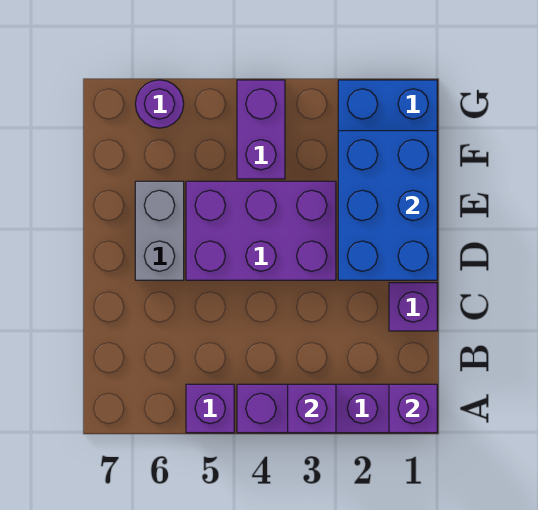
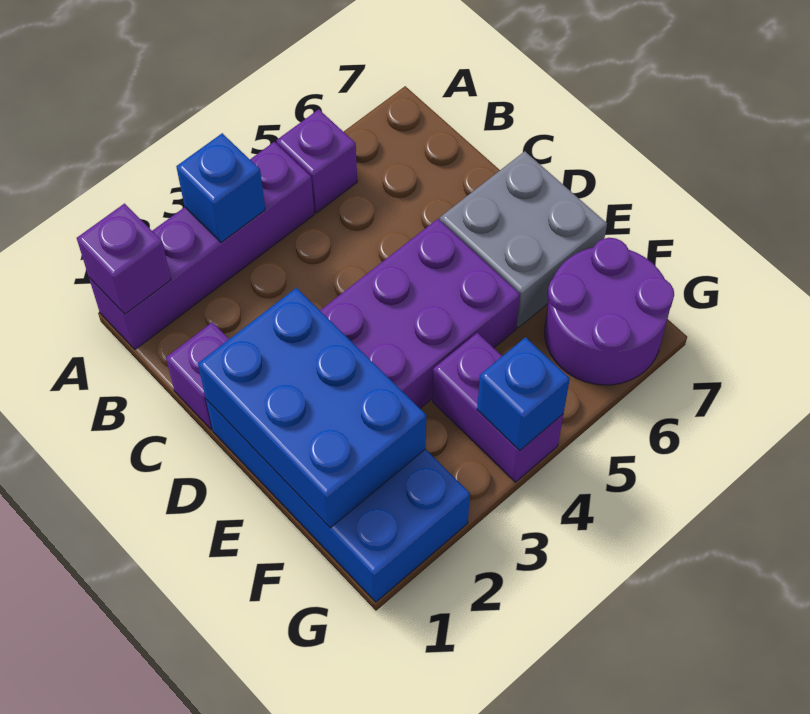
purple 1x1 brick [288,384,336,433] -> blue 1x1 brick [176,133,265,242]
grey 1x2 brick [135,181,184,280] -> grey 2x2 brick [440,151,607,328]
none -> blue 1x1 brick [477,337,570,451]
purple 1x1 round brick [135,80,184,128] -> purple 2x2 round brick [544,238,674,385]

